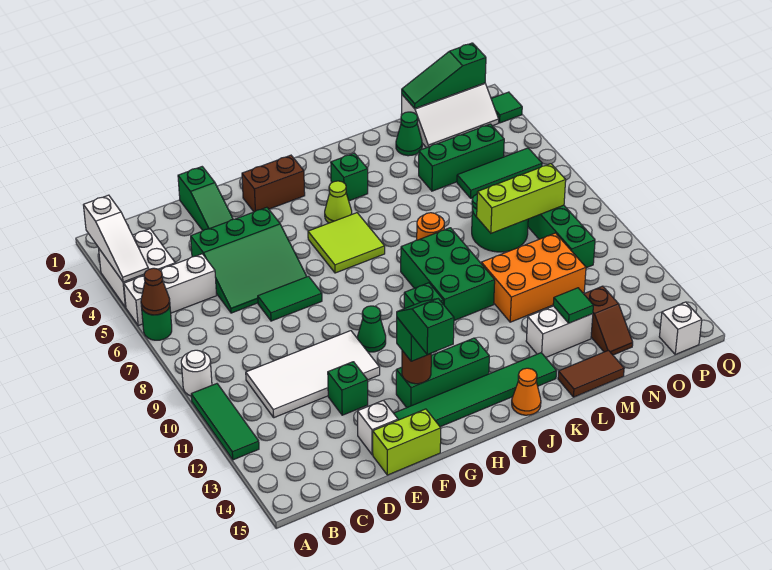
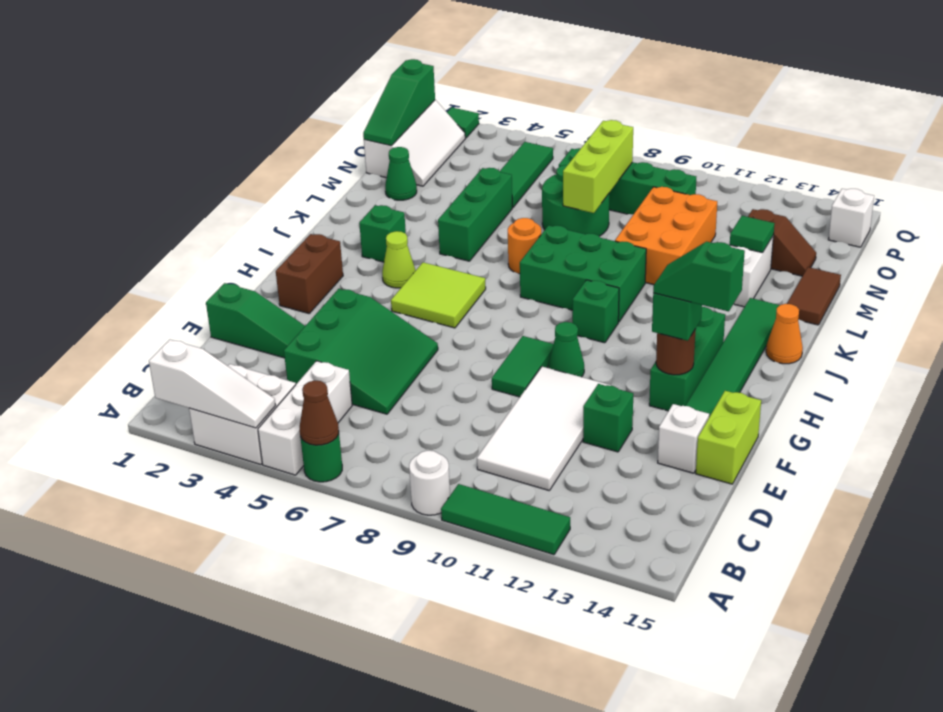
green 1x2 tile [258,276,322,321] -> green 1x2 tile moved to [492,336,553,397]
green 1x3 brick [419,124,504,191] -> green 1x3 brick moved to [438,168,512,261]

